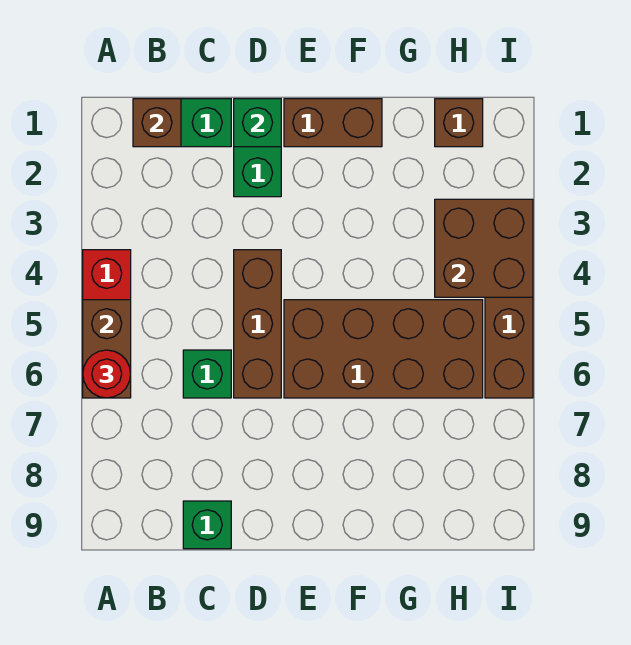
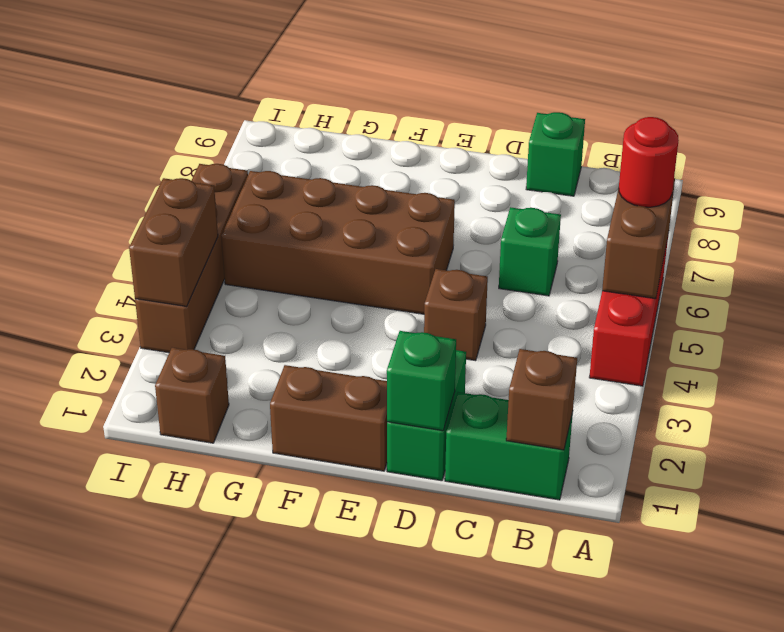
brown 1x3 brick [234,250,281,398] -> brown 1x1 brick [424,269,488,361]
brown 2x2 brick [435,199,533,297] -> brown 1x2 brick [129,178,218,306]

